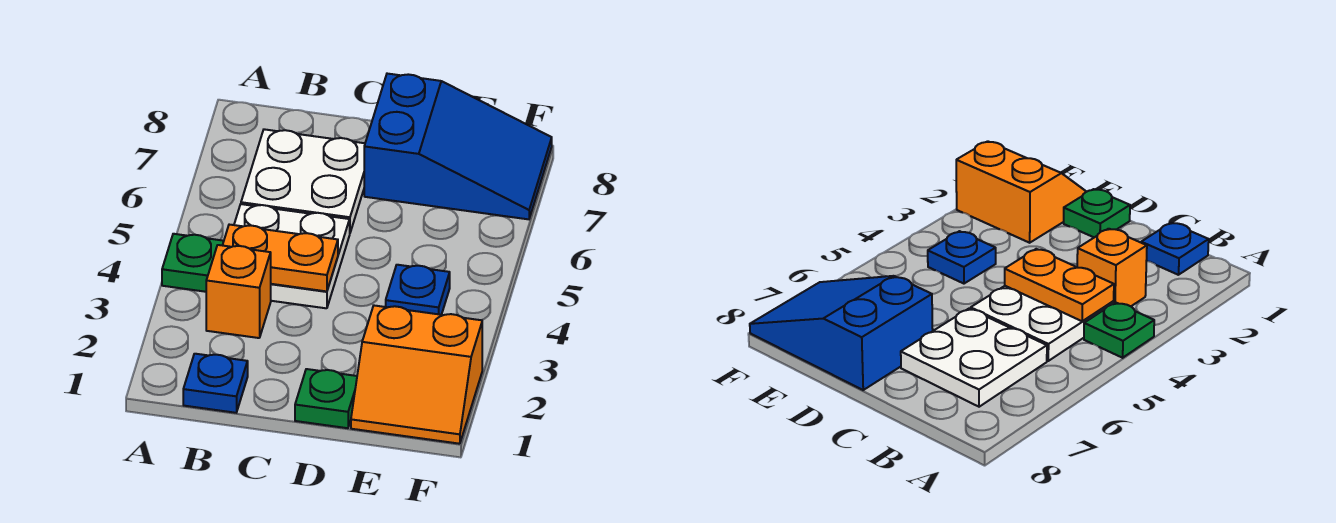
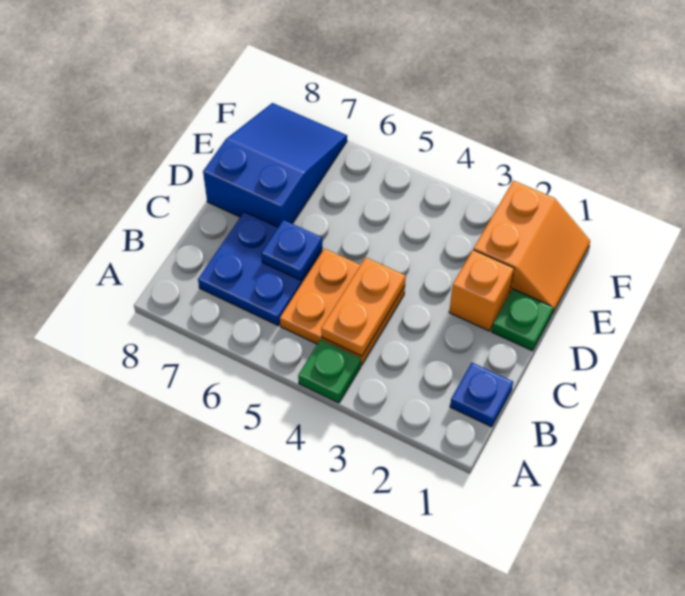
orange 1x1 brick [206,245,271,338] -> orange 1x1 brick moved to [449,250,514,331]
white 2x2 plate [234,204,350,308] -> orange 2x2 plate [280,249,405,365]
white 2x2 plate [241,129,365,232] -> blue 2x2 plate [198,212,322,325]
blue 1x1 plate [386,265,450,315] -> blue 1x1 plate moved to [261,220,322,280]

